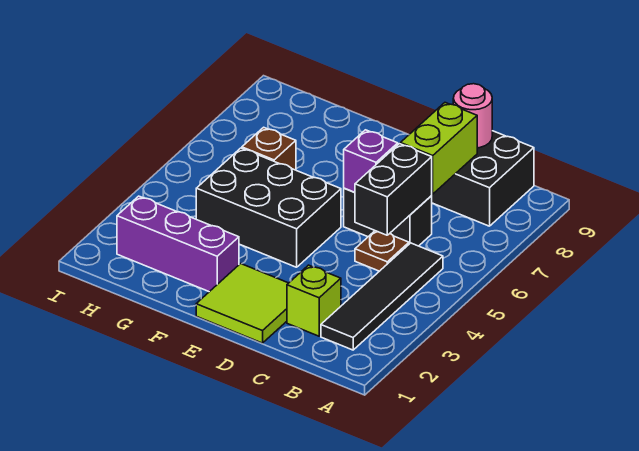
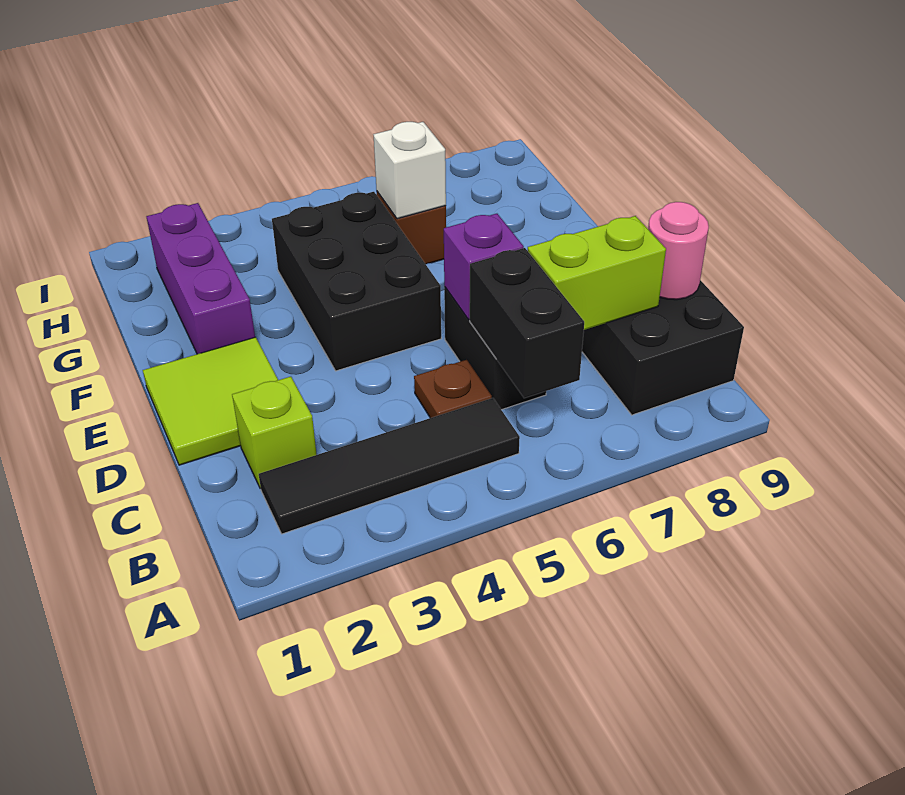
black 1x2 brick [355,144,432,235] -> black 1x2 brick turned to [470,248,584,398]
none -> white 1x1 brick [373,122,446,219]

